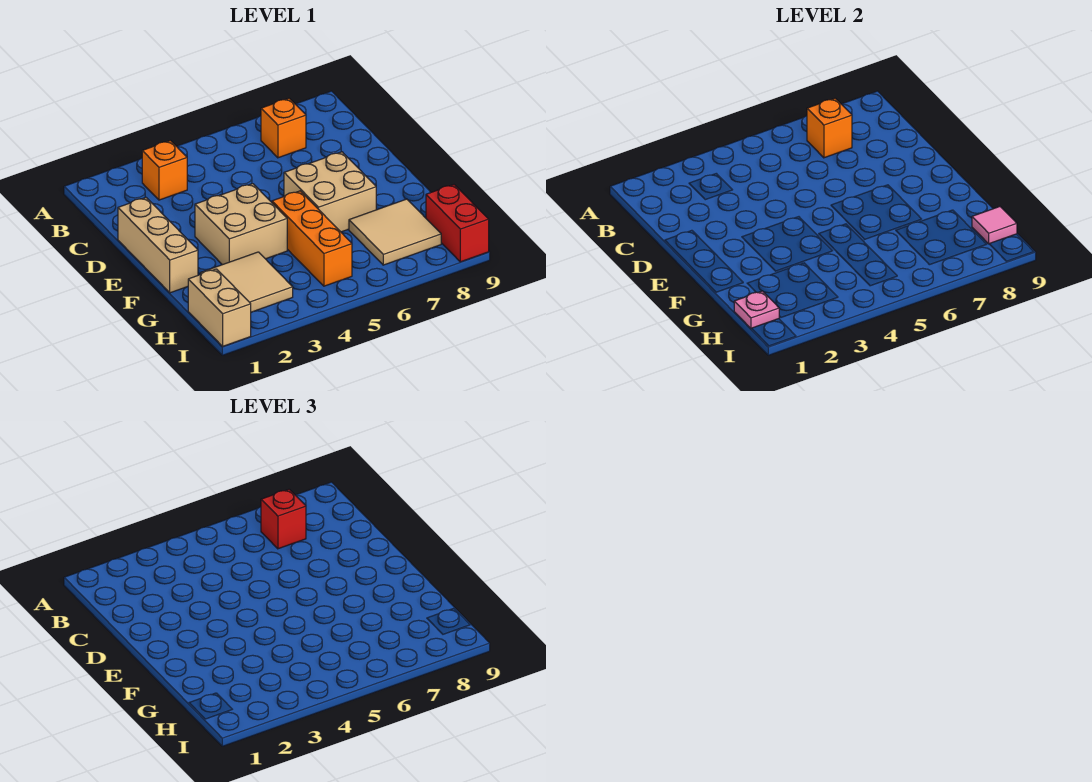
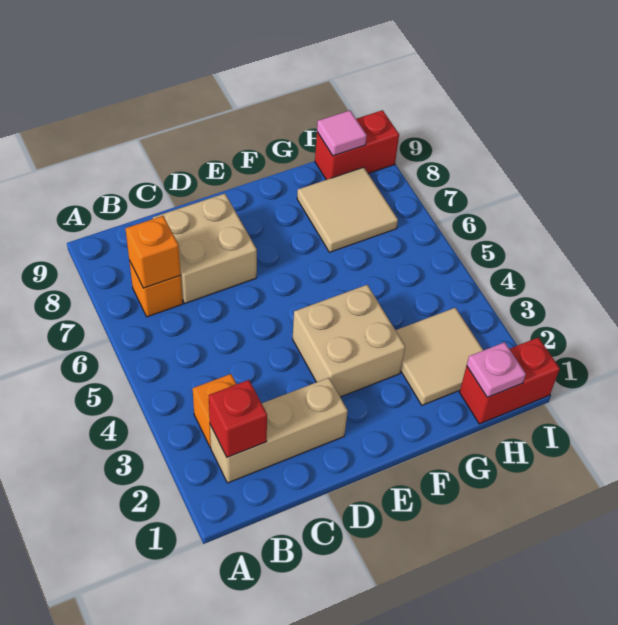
red 1x1 brick [261,489,306,549] -> red 1x1 brick moved to [208,380,267,457]
tan 1x3 brick [118,197,198,293] -> tan 1x3 brick moved to [210,378,348,483]
tan 2x2 brick [284,152,376,232] -> tan 2x2 brick moved to [153,194,257,303]
orange 1x3 brick [272,191,352,286] -> none
tan 1x2 brick [188,269,251,346] -> red 1x2 brick [460,337,560,424]

